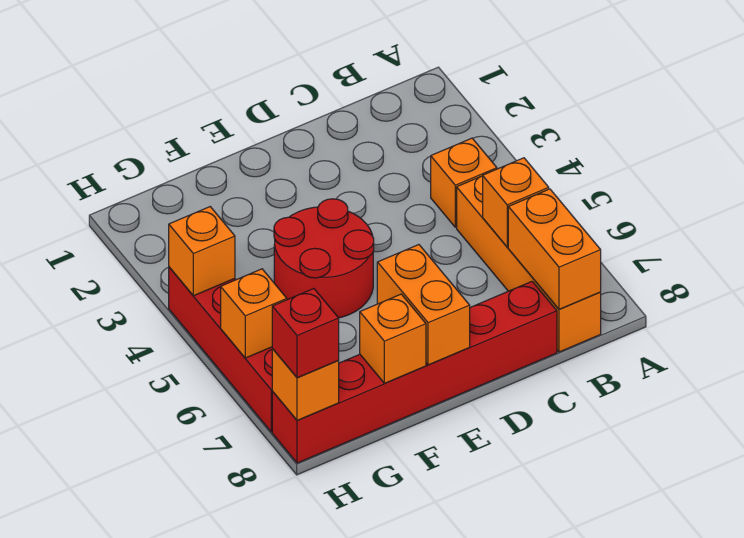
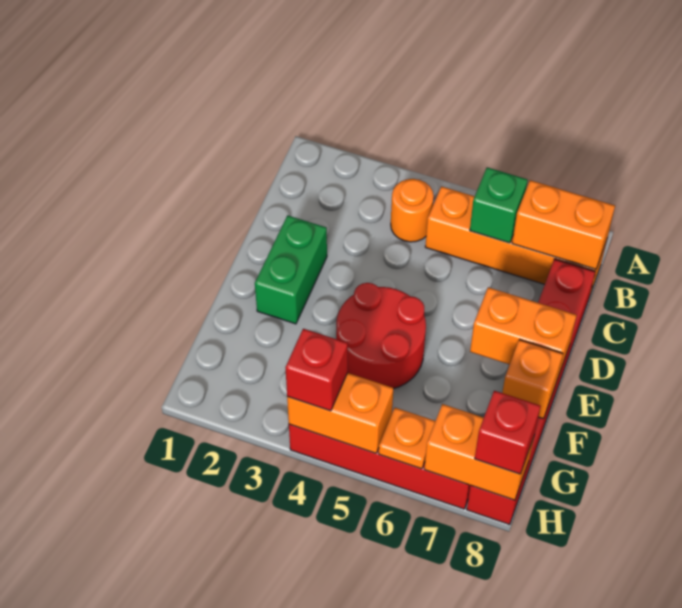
orange 1x1 brick [431,138,497,227] -> orange 1x1 round brick [391,179,434,242]
orange 1x1 brick [483,158,549,247] -> green 1x1 brick [470,167,528,243]
none -> green 1x2 brick [255,215,327,324]
orange 1x1 brick [169,207,235,296] -> orange 1x2 brick [287,373,393,453]
none -> red 1x1 brick [285,329,348,411]
orange 1x1 brick [221,269,287,358] -> orange 1x1 plate [379,408,435,469]
orange 1x1 brick [272,349,339,421] -> orange 1x2 brick [424,404,534,500]

